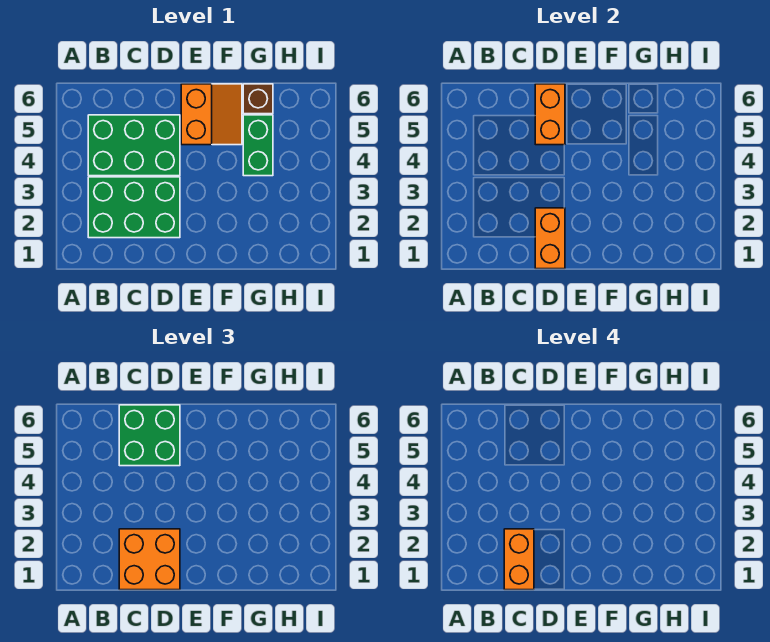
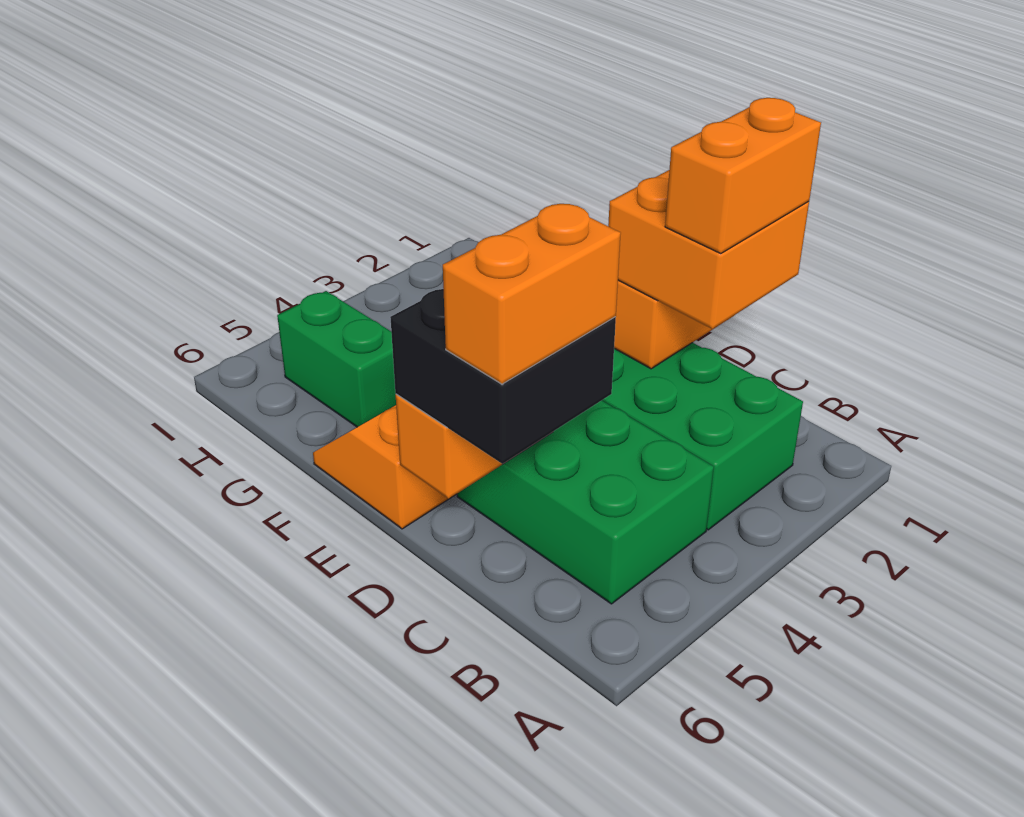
green 2x2 brick [119,405,180,466] -> black 2x2 brick [390,289,616,464]
none -> orange 1x2 brick [443,204,621,384]
green 1x2 brick [243,115,273,176] -> green 1x2 brick turned to [277,291,396,427]
brown 1x1 brick [243,84,273,114] -> none

